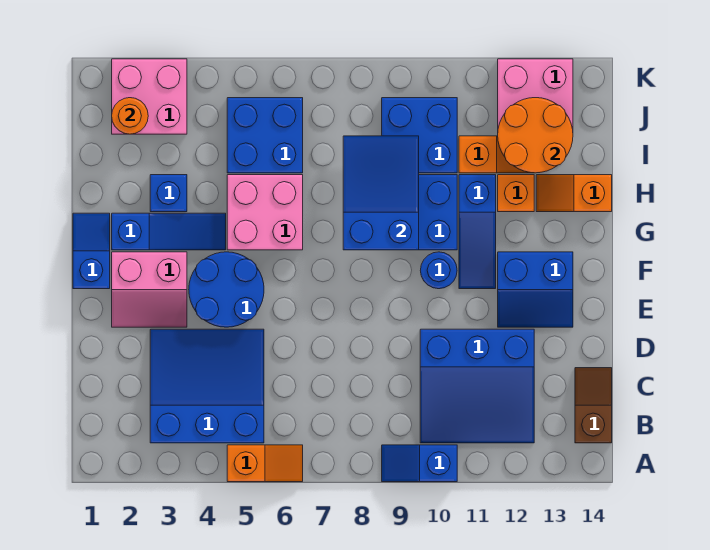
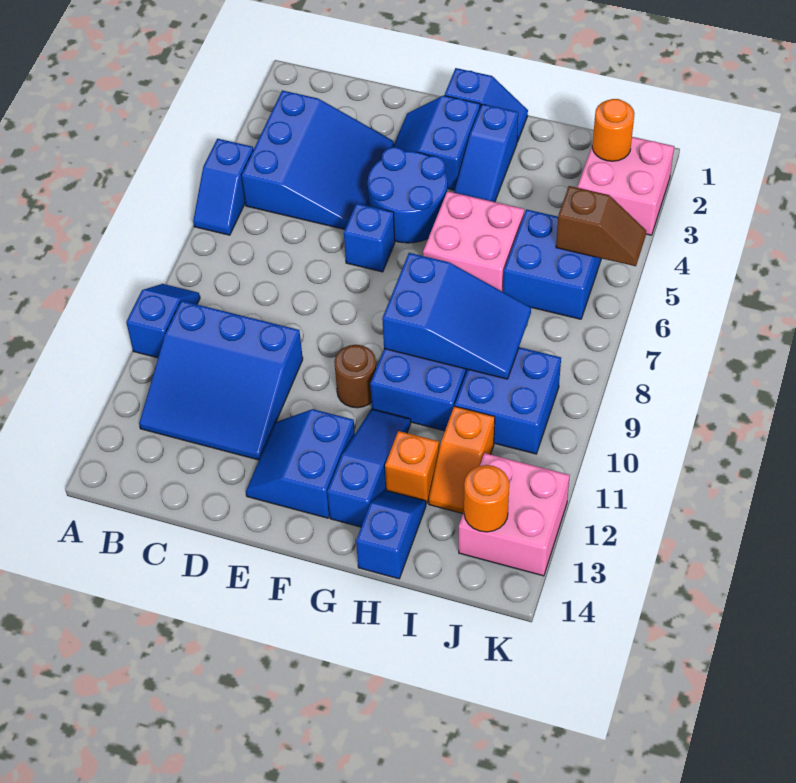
orange 1x2 slope [227,445,303,482] -> blue 1x2 slope [193,139,253,235]
blue 3x3 slope [420,329,534,443] -> blue 3x3 slope turned to [139,301,303,460]
brown 1x2 slope [575,368,612,443] -> brown 1x2 slope moved to [556,186,646,266]
pink 2x2 slope [112,252,187,327] -> blue 2x2 slope [393,95,480,190]
blue 1x1 round brick [420,252,457,289] -> brown 1x1 round brick [334,345,376,408]
blue 1x3 slope [459,175,496,289] -> blue 1x3 slope turned to [327,409,411,527]
blue 1x1 brick [150,175,187,212] -> blue 1x1 brick moved to [344,203,395,272]
orange 1x2 slope [536,175,612,212] -> blue 1x2 slope [356,490,426,579]
orange 2x2 round brick [498,98,573,173] -> orange 1x1 round brick [464,465,509,532]

